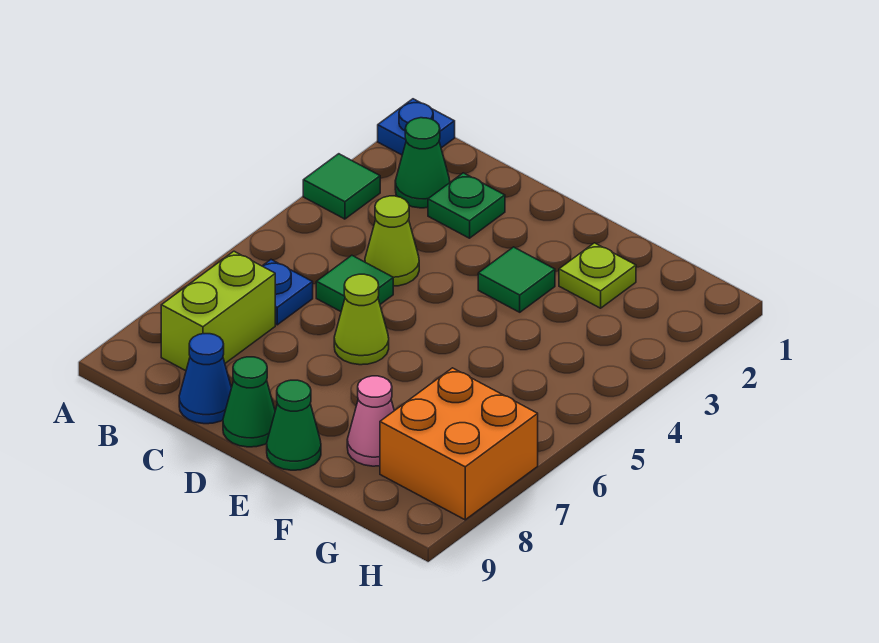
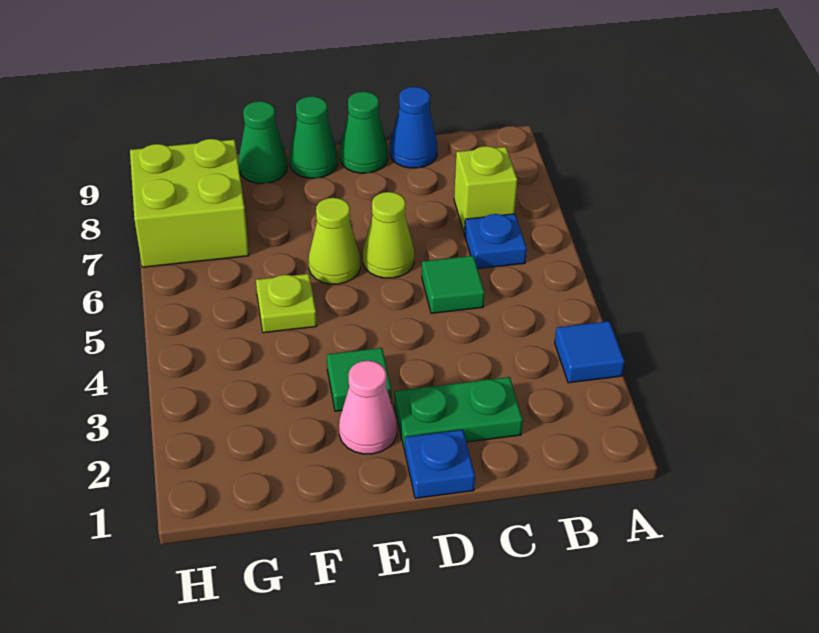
blue 1x1 plate [378,99,455,155] -> blue 1x1 plate moved to [405,430,475,498]
green 1x1 tile [303,154,380,219] -> blue 1x1 tile [555,321,625,383]
green 1x1 cone [395,118,450,208] -> green 1x1 cone moved to [238,101,287,183]
lime 1x2 brick [161,251,275,371] -> lime 1x1 brick [454,146,517,233]
green 1x1 plate [428,173,505,238] -> green 1x2 plate [395,377,523,450]
lime 1x1 cone [365,196,419,286] -> lime 1x1 cone moved to [309,198,360,284]
lime 1x1 plate [559,243,636,308] -> lime 1x1 plate moved to [256,274,317,333]
pink 1x1 cone [347,376,394,466] -> pink 1x1 cone moved to [339,361,397,454]
orange 2x2 brick [380,368,538,520] -> lime 2x2 brick [130,139,249,267]

